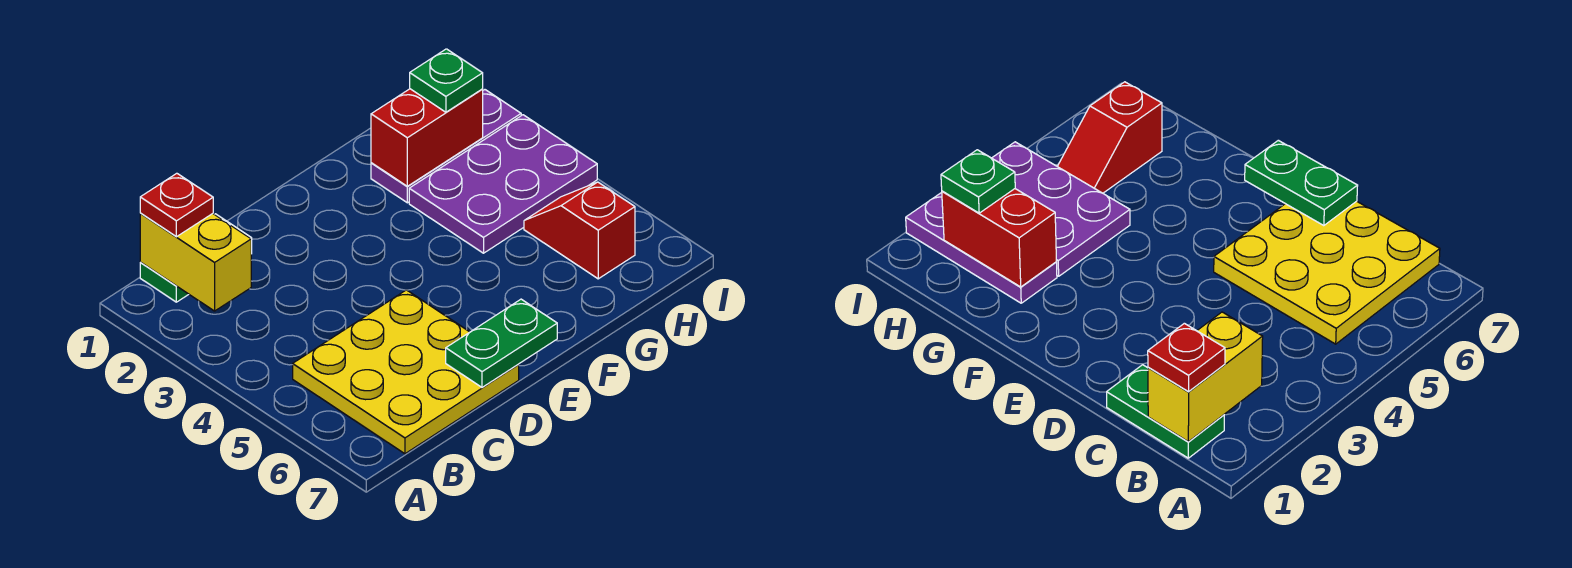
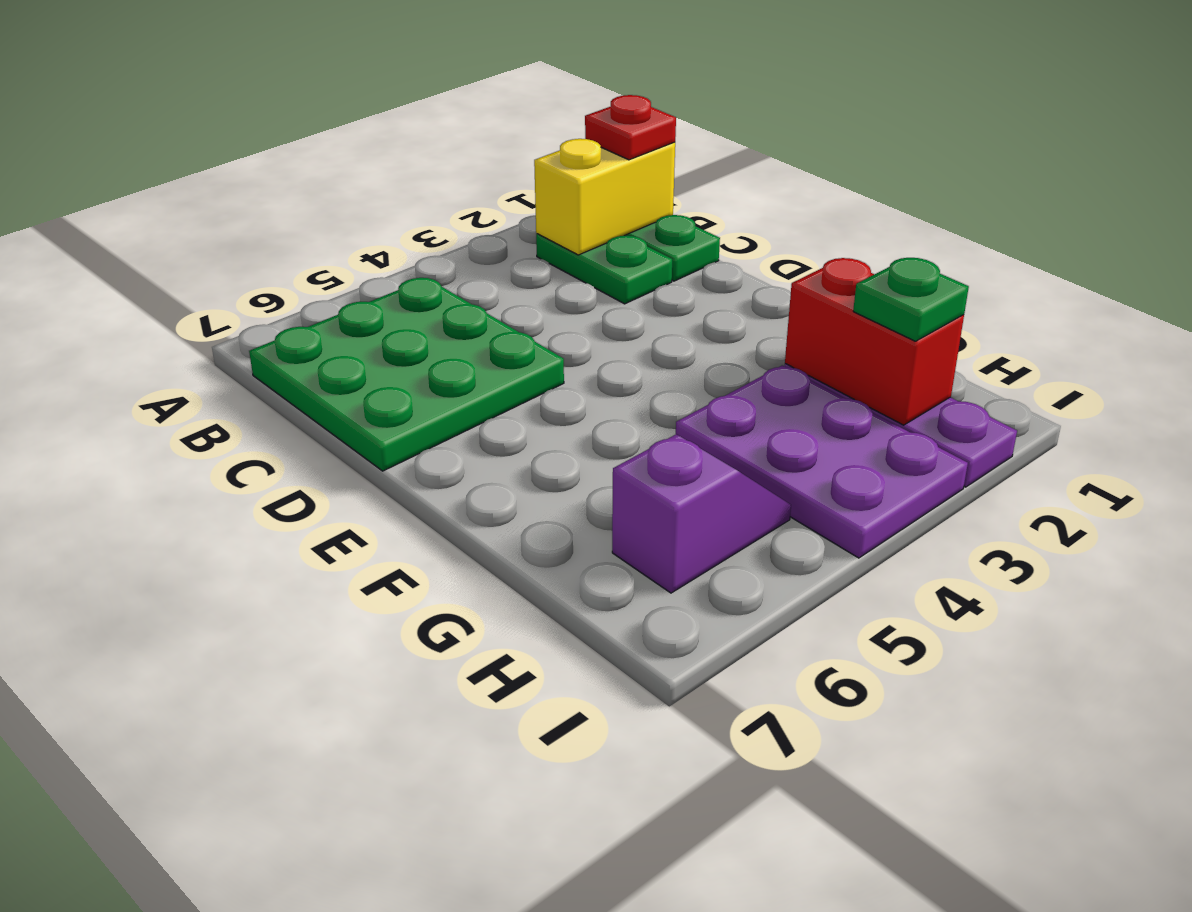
yellow 3x3 plate [293,290,519,454] -> green 3x3 plate [249,278,564,471]
green 1x2 plate [446,299,557,387] -> green 1x2 plate moved to [536,234,672,304]
red 1x2 slope [524,182,635,279] -> purple 1x2 slope [612,434,791,593]

